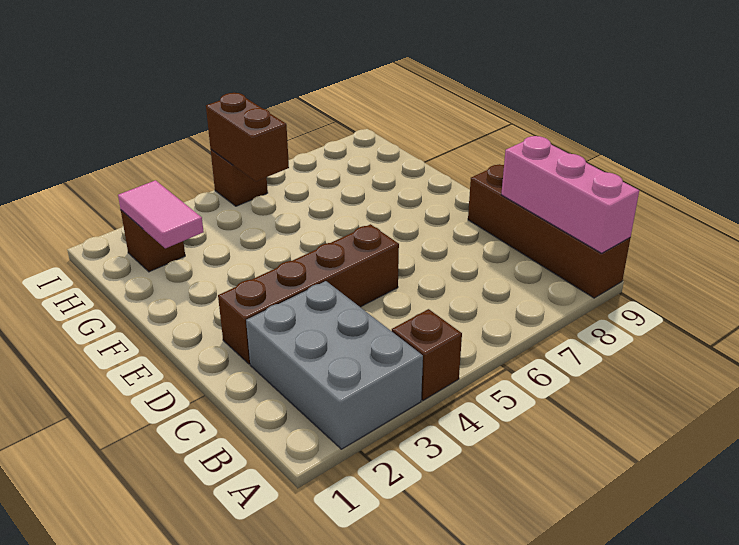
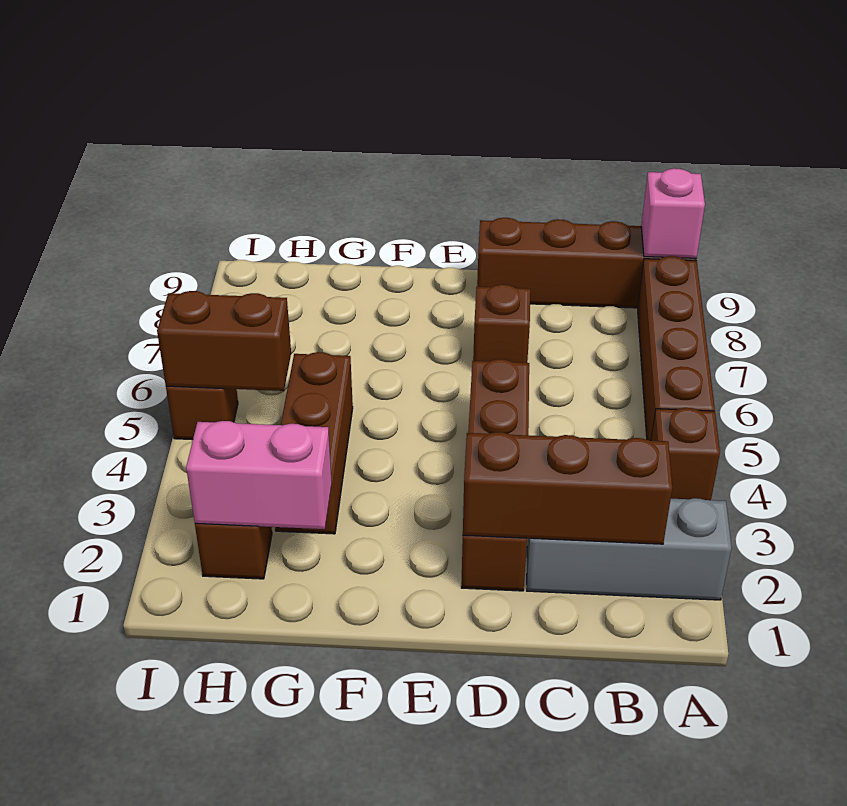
grey 2x3 brick [246,281,423,449] -> grey 1x3 brick [527,498,732,600]
none -> brown 1x4 brick [638,256,715,441]
pink 1x3 brick [501,136,639,253] -> pink 1x1 brick [641,168,705,258]
none -> brown 1x3 brick [463,432,672,544]
none -> brown 1x1 brick [473,284,530,363]
pink 1x2 tile [118,180,204,248] -> pink 1x2 brick [186,421,332,529]
none -> brown 1x3 brick [275,352,353,534]

